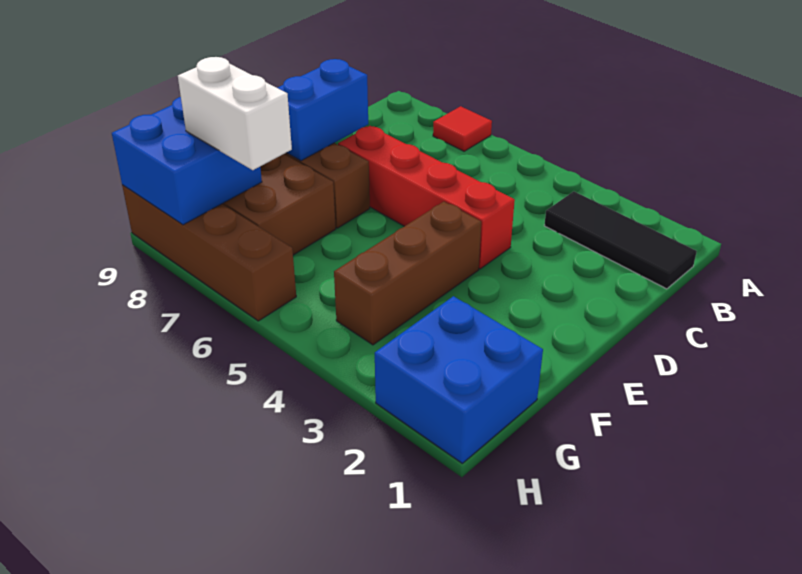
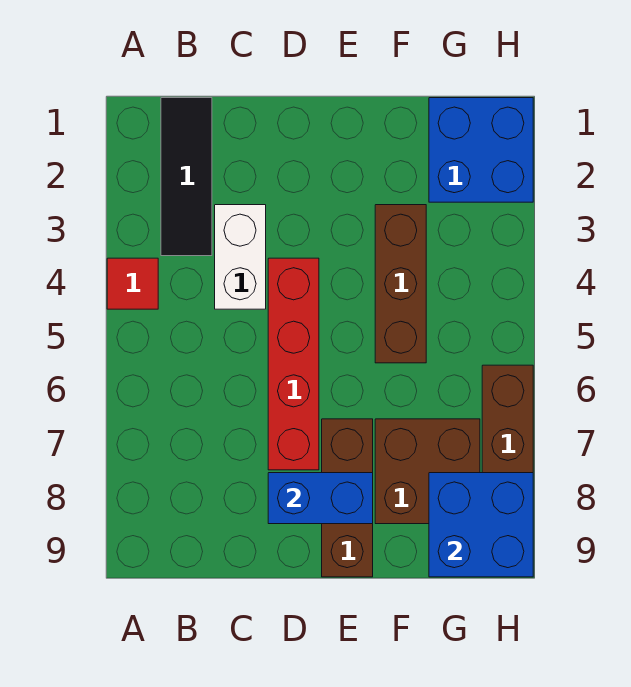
red 1x1 tile [433,106,492,151] -> red 1x1 tile moved to [107,258,158,309]
brown 1x3 brick [334,202,481,345] -> brown 1x3 brick turned to [375,205,426,363]
white 1x2 brick [178,57,292,170] -> white 1x2 brick moved to [215,205,266,309]

